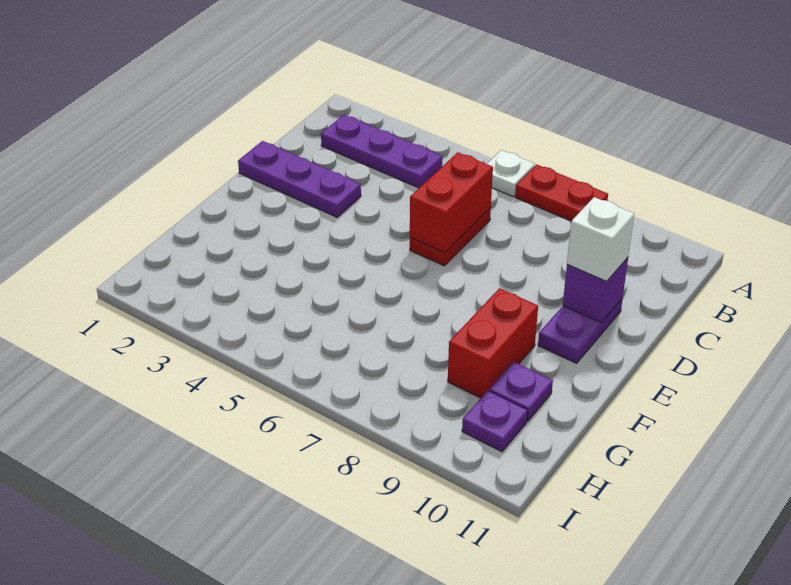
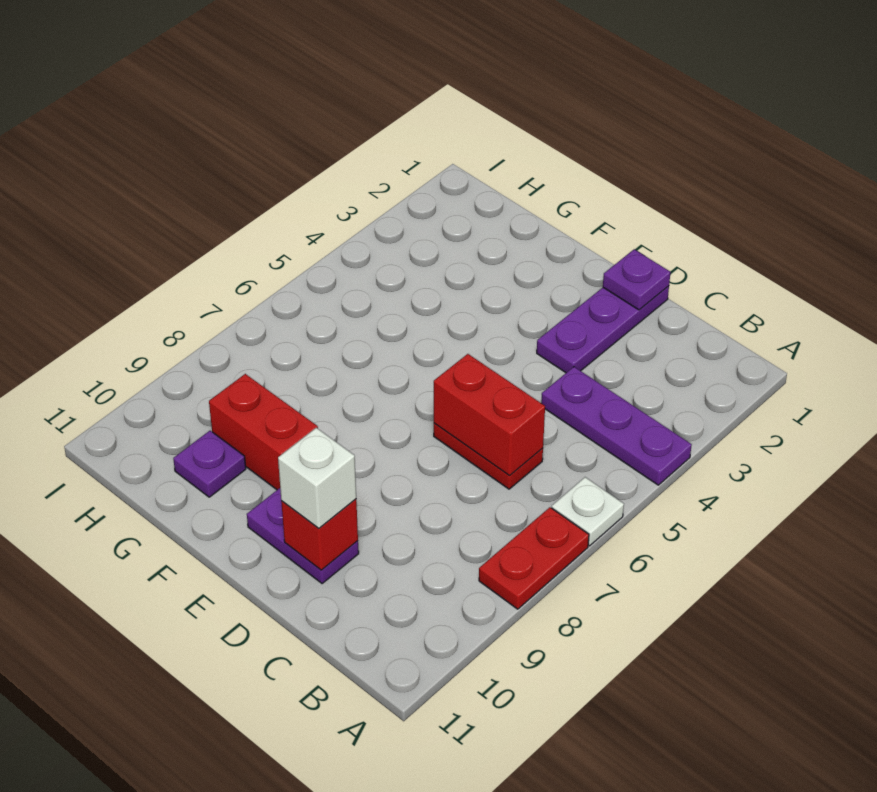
purple 1x3 plate [321,115,442,188] -> purple 1x3 plate turned to [541,367,692,485]
purple 1x1 brick [563,258,628,323] -> red 1x1 brick [281,499,358,570]
purple 1x1 plate [462,391,528,452] -> purple 1x1 plate moved to [603,249,671,310]

